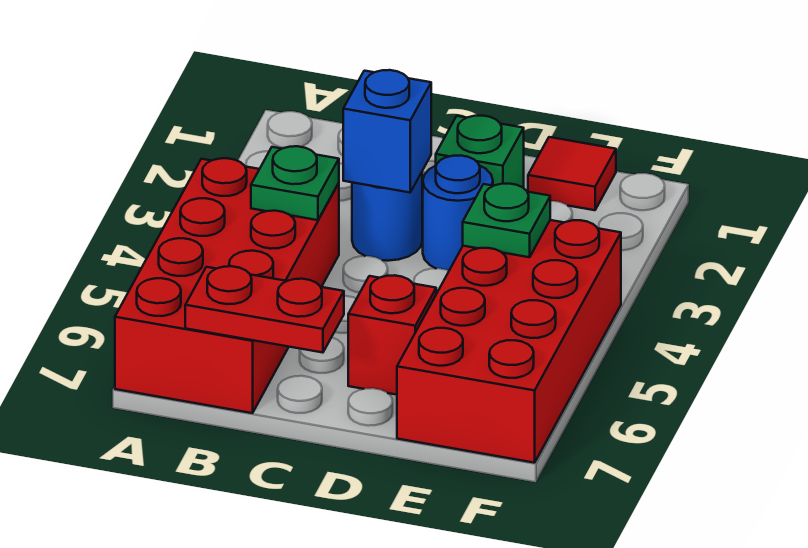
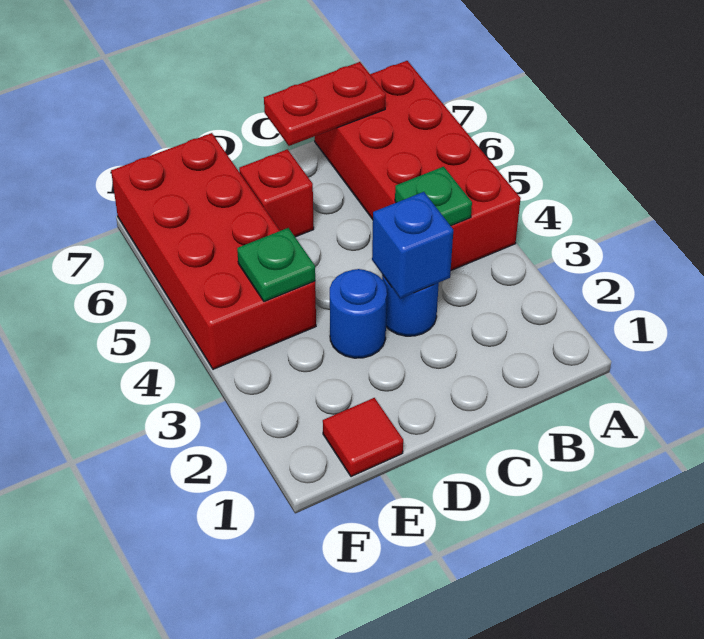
green 1x1 brick [436,116,524,188] -> none

